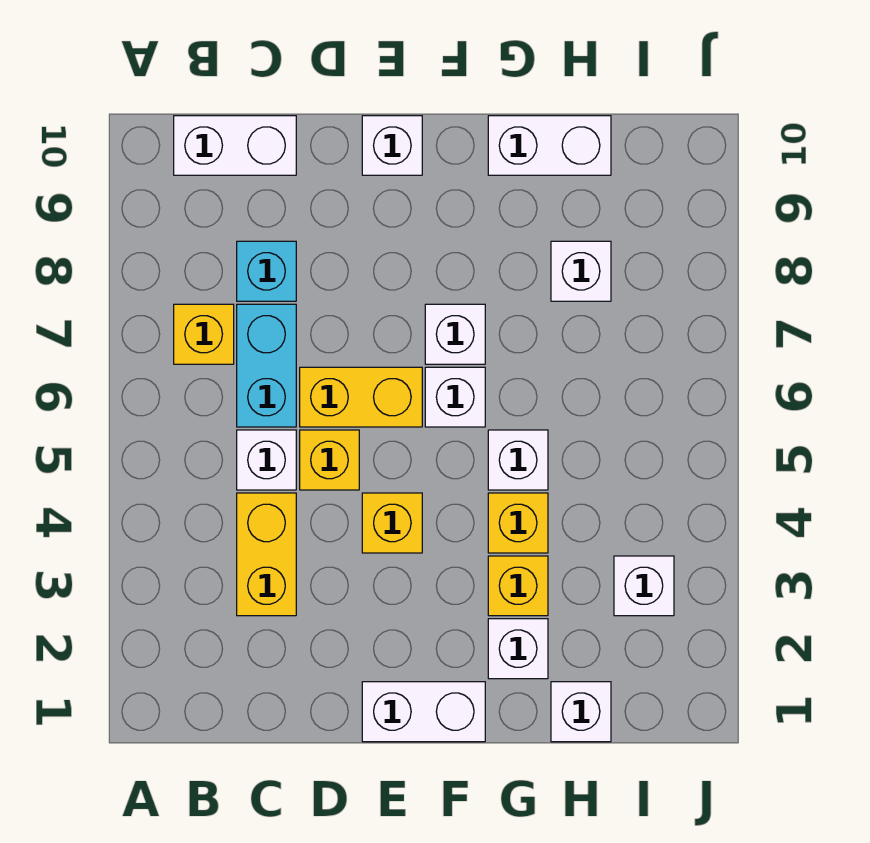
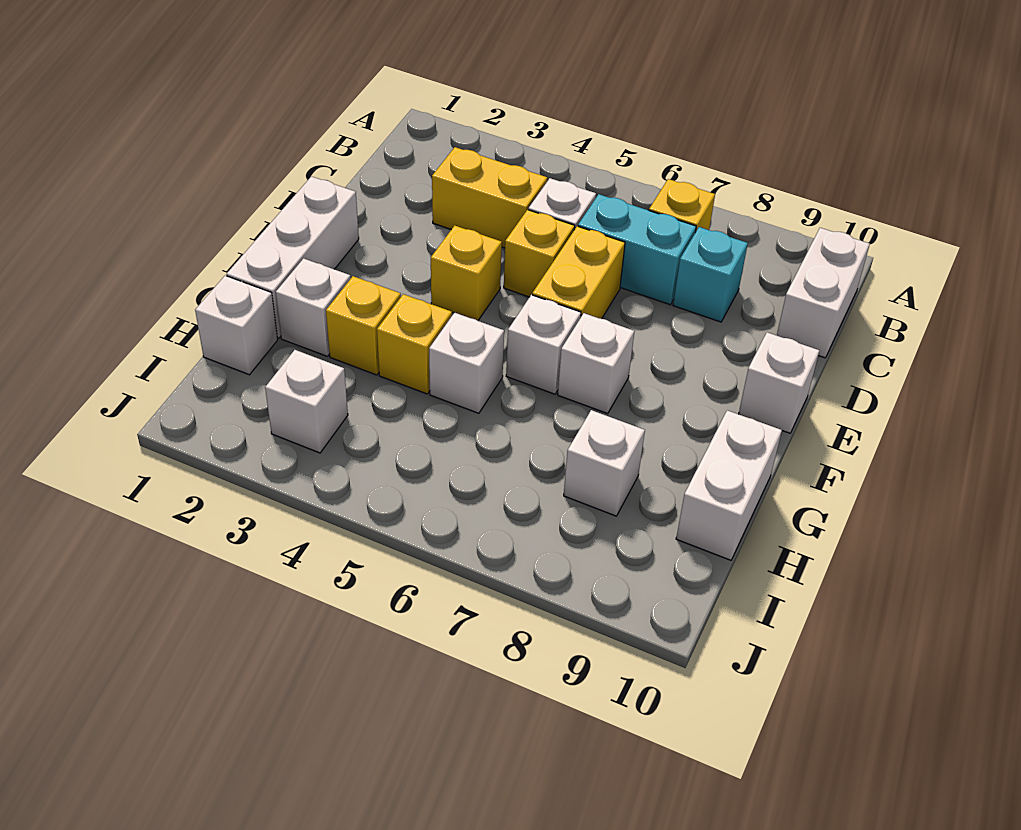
white 1x2 brick [362,682,485,742] -> white 1x3 brick [227,176,359,338]

